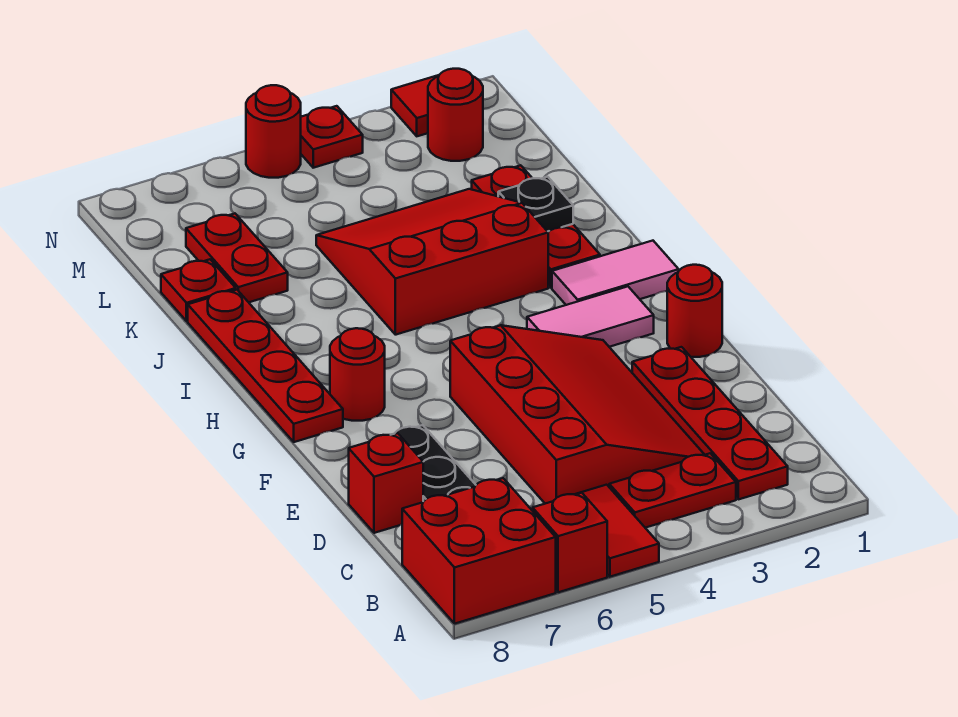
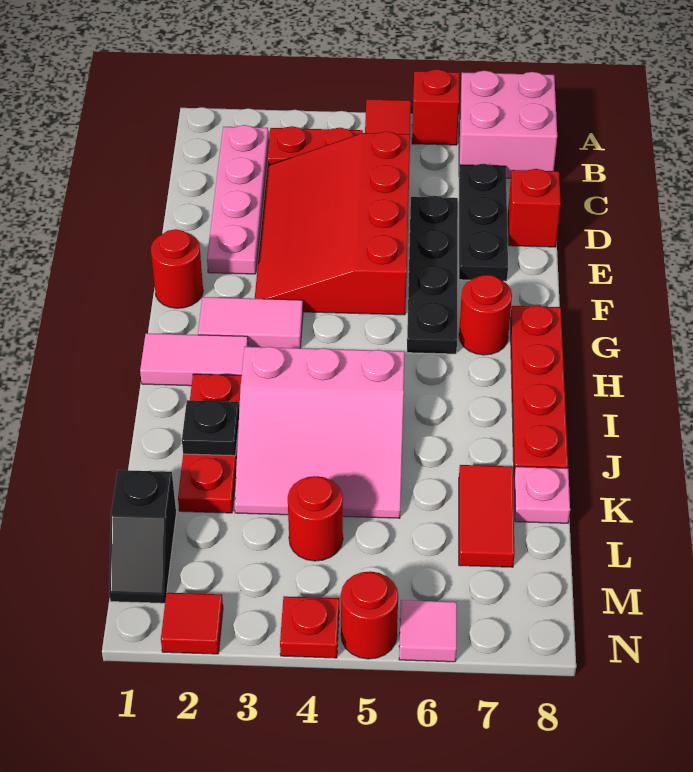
red 2x2 brick [402,478,556,624] -> pink 2x2 brick [459,71,557,178]
red 1x4 plate [632,347,788,499] -> pink 1x4 plate [207,125,269,274]
none -> black 1x4 plate [407,196,458,354]
red 3x3 slope [316,189,548,335] -> pink 3x3 slope [235,347,405,518]
red 1x2 plate [186,214,288,302] -> red 1x2 tile [459,465,515,567]
red 1x1 plate [161,259,236,321] -> pink 1x1 plate [514,467,570,523]
none -> black 1x2 slope [109,470,176,603]
red 1x1 round brick [428,69,483,161] -> red 1x1 round brick moved to [288,476,343,561]
none -> pink 1x1 tile [399,600,457,662]

